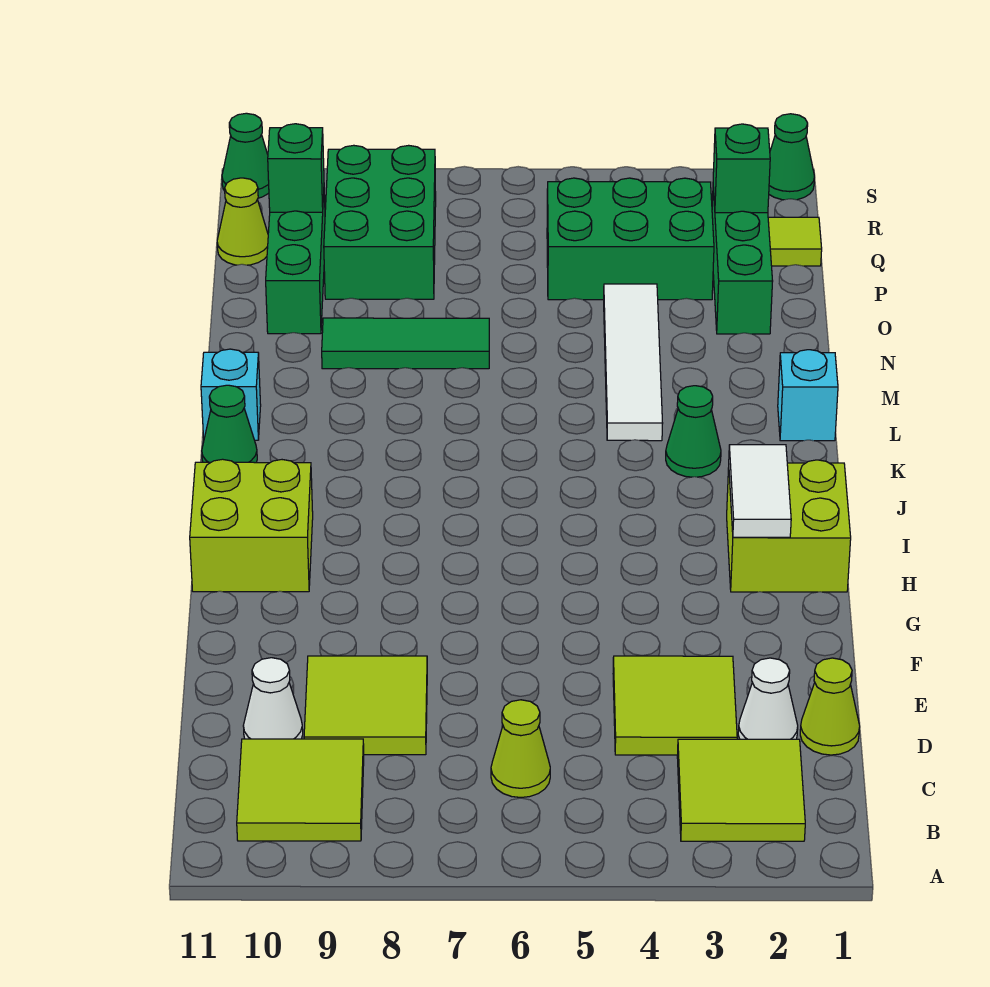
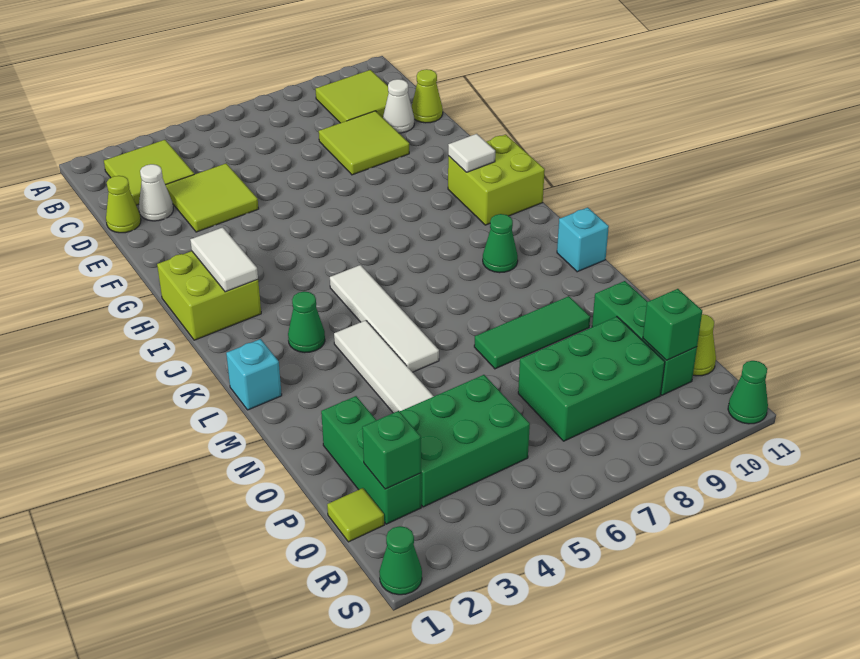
lime 1x1 cone [491,700,550,798] -> lime 1x1 cone moved to [412,69,443,123]
none -> white 1x1 tile [448,134,495,172]
none -> white 1x4 tile [330,265,439,372]
green 1x1 cone [202,385,257,463] -> green 1x1 cone moved to [483,214,518,273]
green 2x3 brick [324,145,436,299] -> green 2x3 brick turned to [518,317,665,441]

